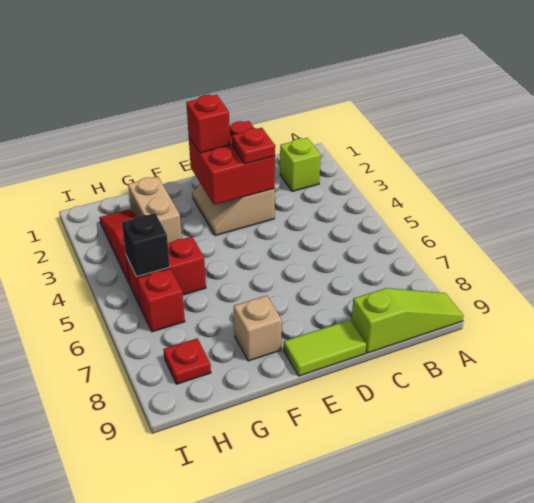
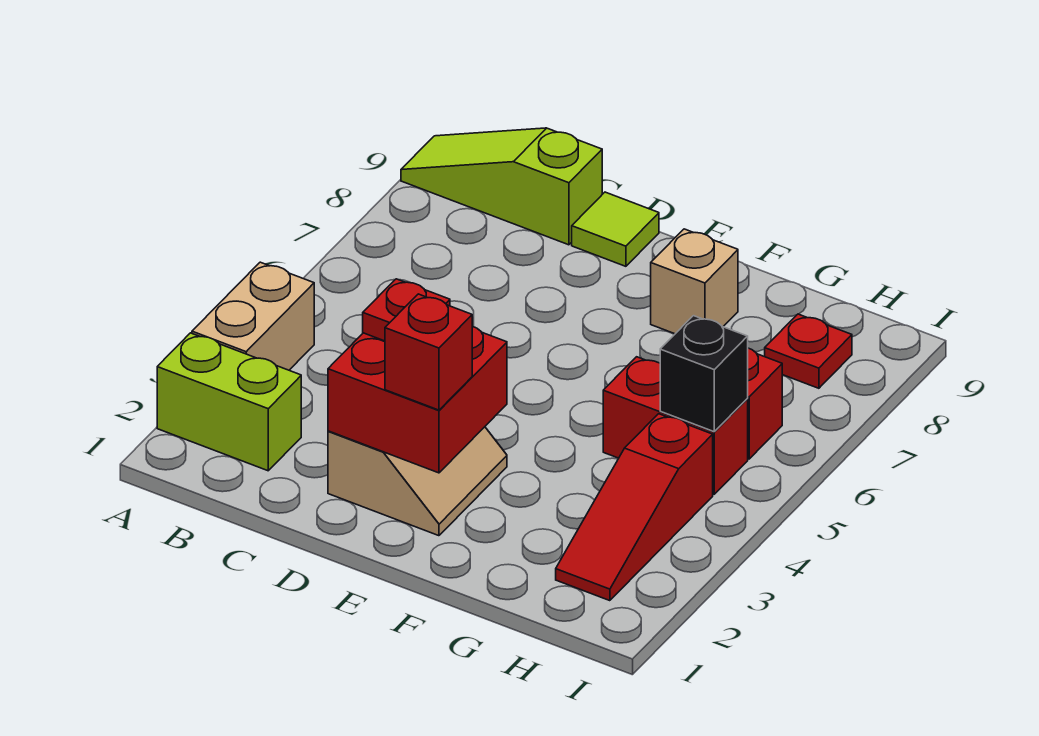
lime 1x1 brick [280,138,321,191] -> lime 1x2 brick [157,333,301,471]
lime 1x2 tile [284,320,366,376] -> lime 1x1 tile [572,192,659,266]
tan 1x2 brick [128,176,182,243] -> tan 1x2 brick moved to [192,262,314,370]

